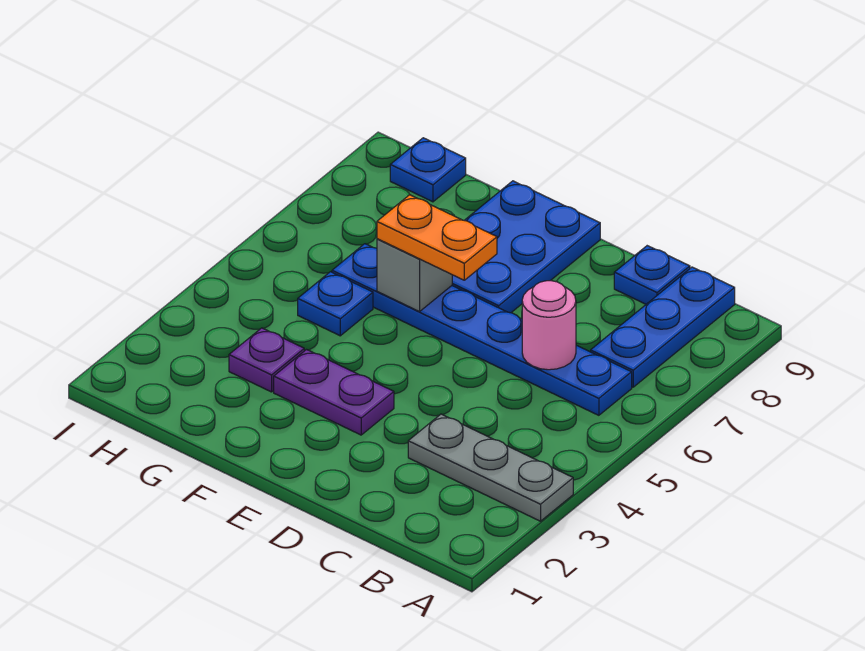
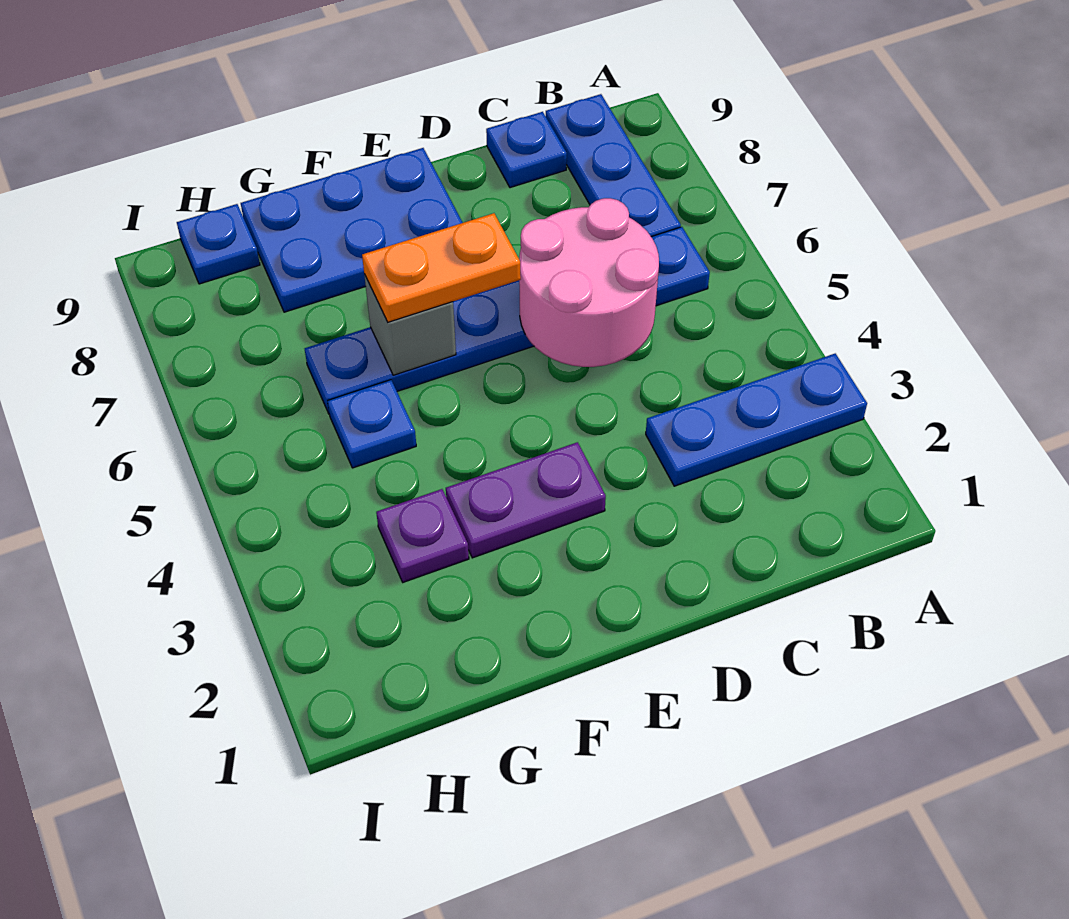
grey 1x3 plate [408,414,573,521] -> blue 1x3 plate [646,354,867,486]
pink 1x1 round brick [522,281,576,370] -> pink 2x2 round brick [519,198,659,367]
blue 2x3 plate [452,181,600,313] -> blue 2x3 plate turned to [241,148,463,312]

